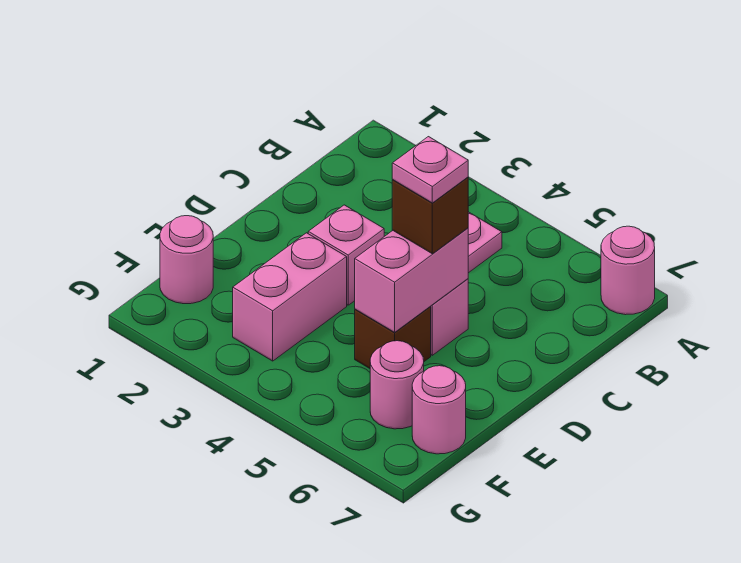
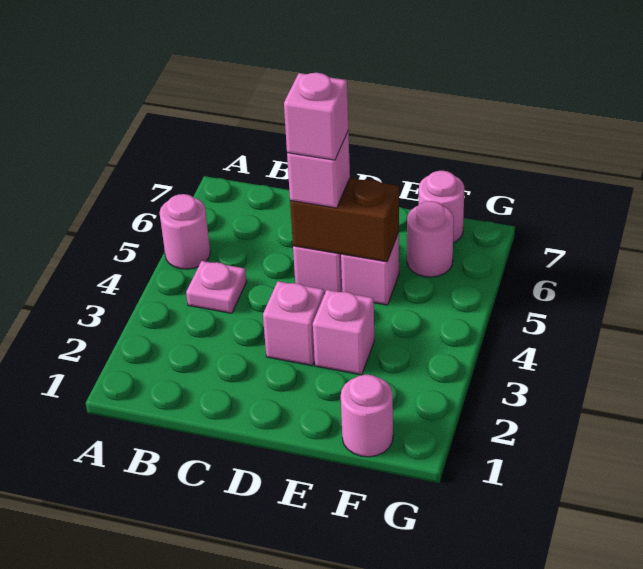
pink 1x1 round brick [601,226,655,315] -> pink 1x1 round brick moved to [160,194,210,269]
pink 1x2 brick [355,228,468,333] -> brown 1x2 brick [290,178,399,262]
brown 1x1 brick [392,177,468,254] -> pink 1x1 brick [287,131,350,208]
pink 1x1 plate [392,137,468,203] -> pink 1x1 brick [284,73,348,160]
pink 1x2 brick [233,233,347,361] -> pink 1x1 brick [313,290,374,375]
brown 1x1 brick [355,307,431,368] -> pink 1x1 brick [341,232,399,305]

